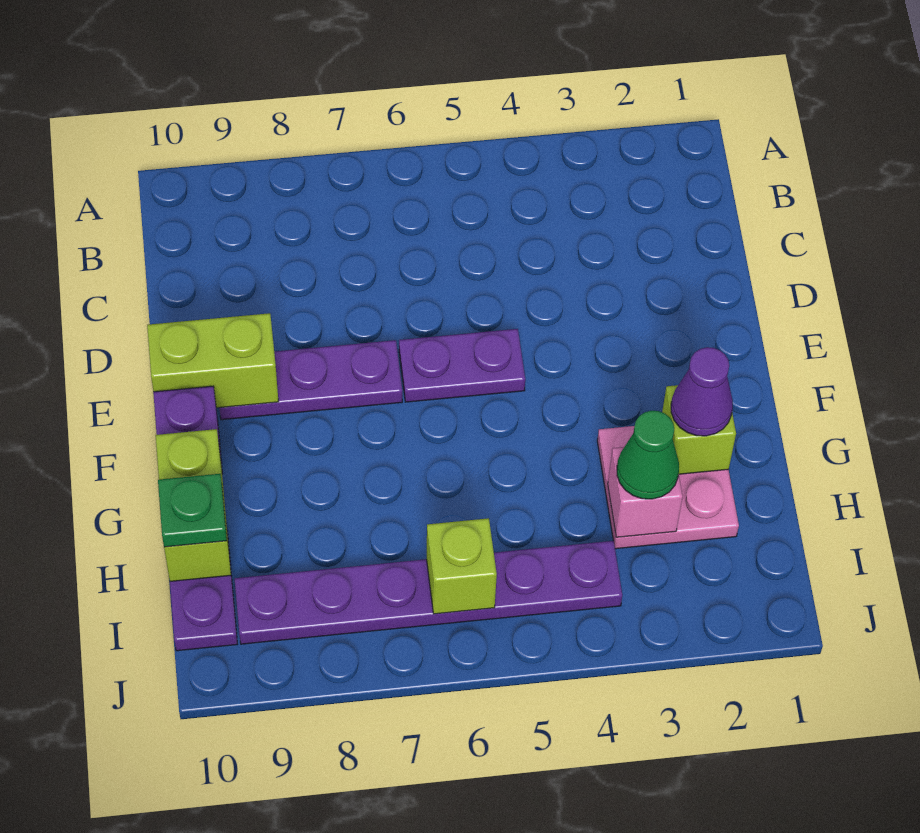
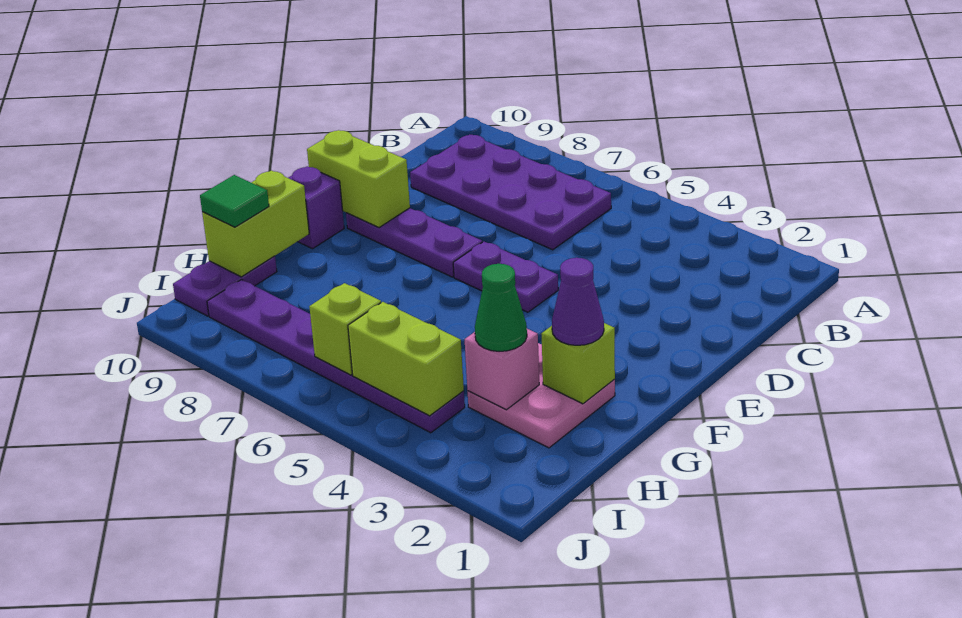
none -> purple 2x4 plate [410,134,611,250]
green 1x1 plate [158,474,227,547] -> green 1x1 tile [200,175,269,227]
none -> lime 1x2 brick [348,302,464,416]

